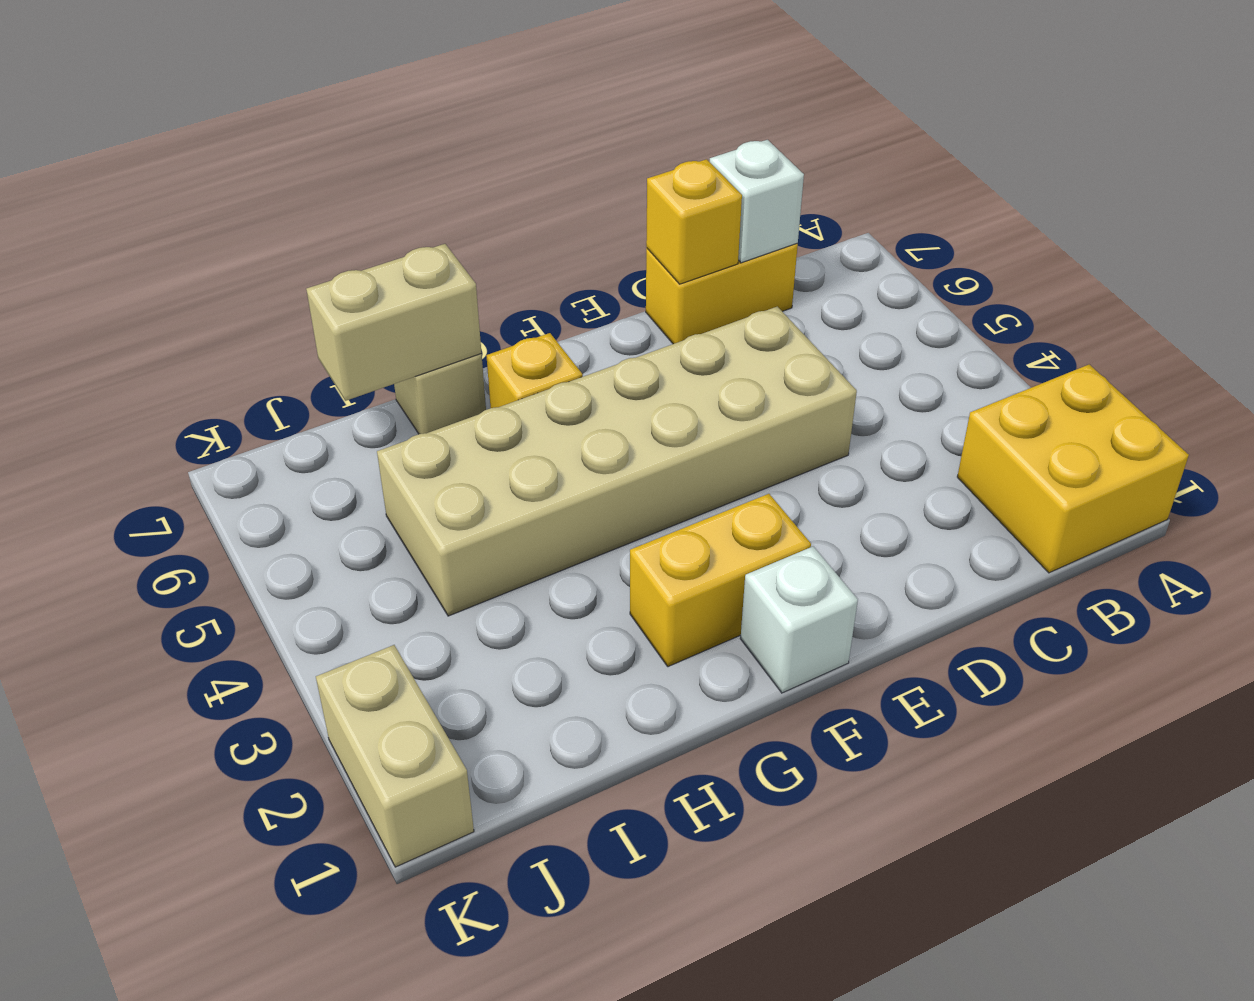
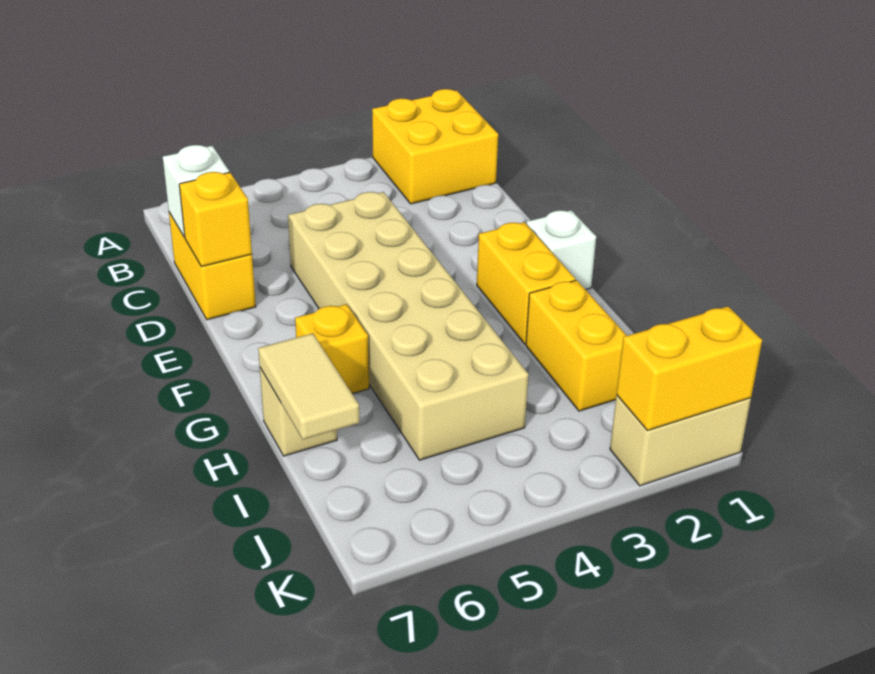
none -> yellow 1x2 brick [526,280,627,411]
tan 1x2 brick [306,244,481,401] -> tan 1x2 tile [258,333,359,440]
none -> yellow 1x2 brick [617,306,762,431]

